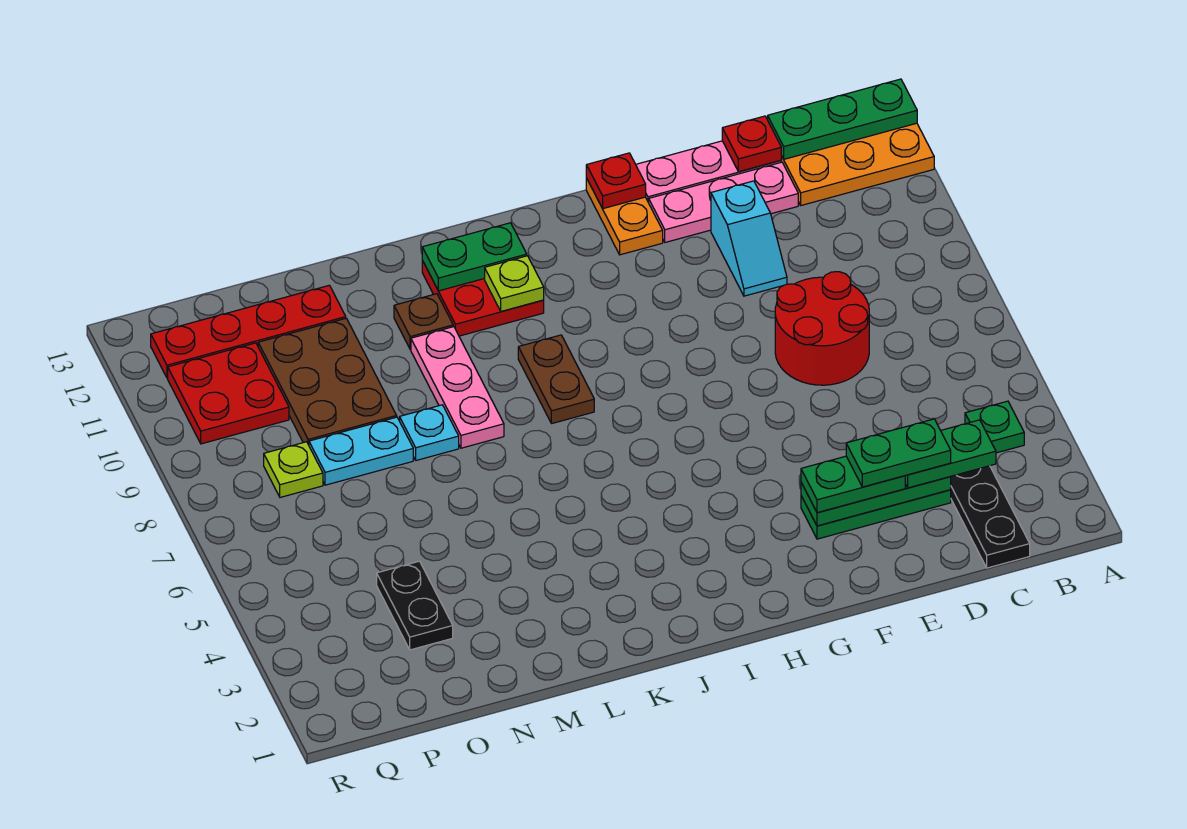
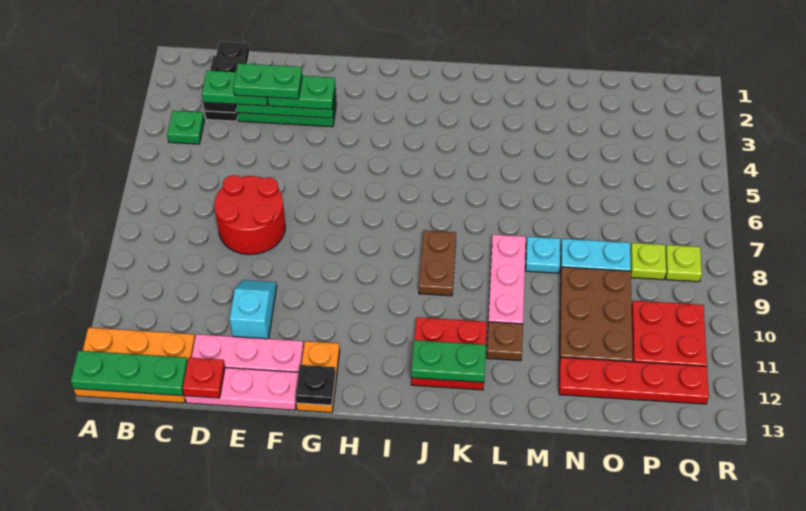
red 1x1 plate [586,153,646,209] -> black 1x1 plate [295,365,335,405]
lime 1x1 plate [485,256,544,312] -> lime 1x1 plate moved to [665,245,702,282]
black 1x2 plate [377,561,453,650] -> black 1x2 plate moved to [204,56,244,113]

